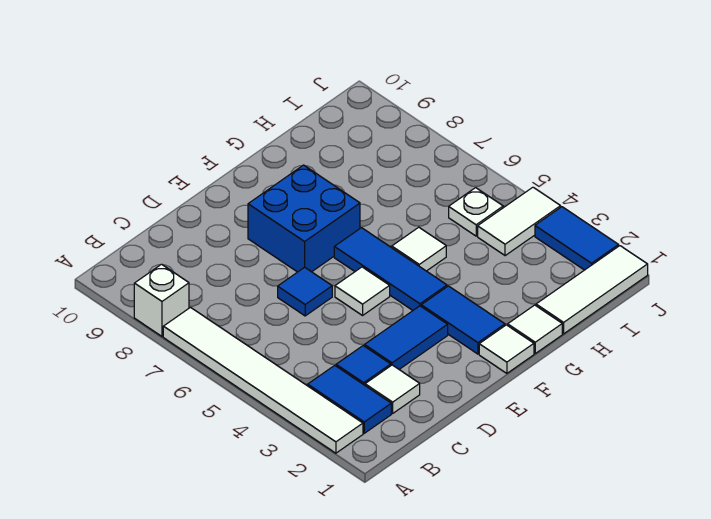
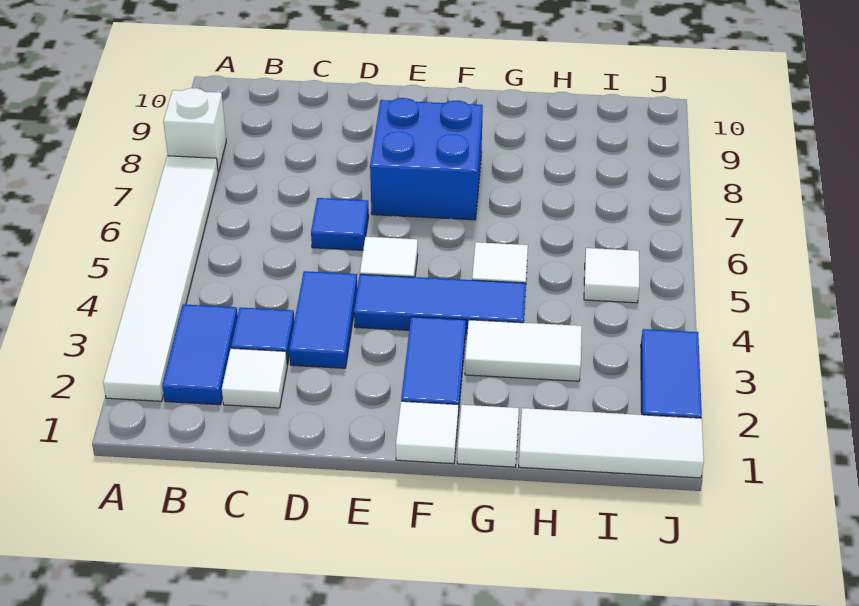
blue 1x2 tile [365,306,448,369] -> blue 1x2 tile turned to [289,271,357,368]
blue 1x3 tile [334,228,447,310] -> blue 1x3 tile turned to [354,274,526,334]
white 1x2 tile [478,187,561,256] -> white 1x2 tile moved to [465,320,582,381]
white 1x1 plate [449,188,503,236] -> white 1x1 tile [584,248,639,303]

